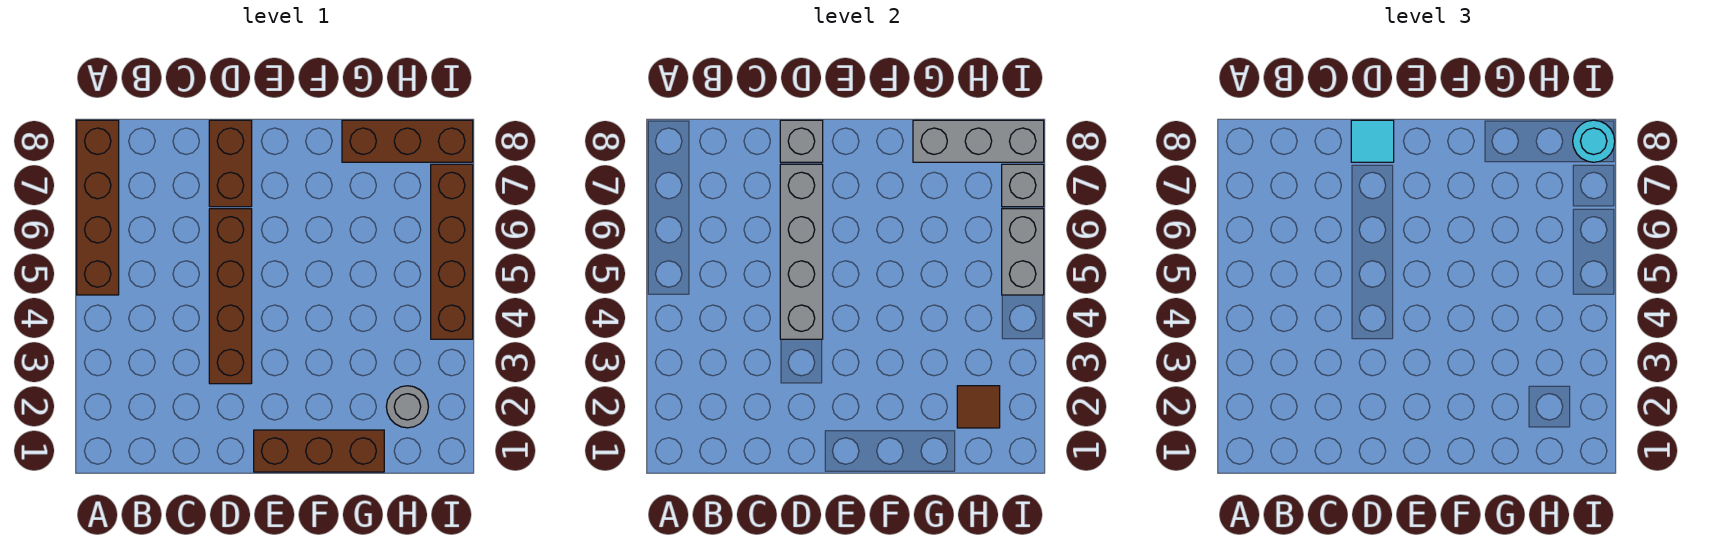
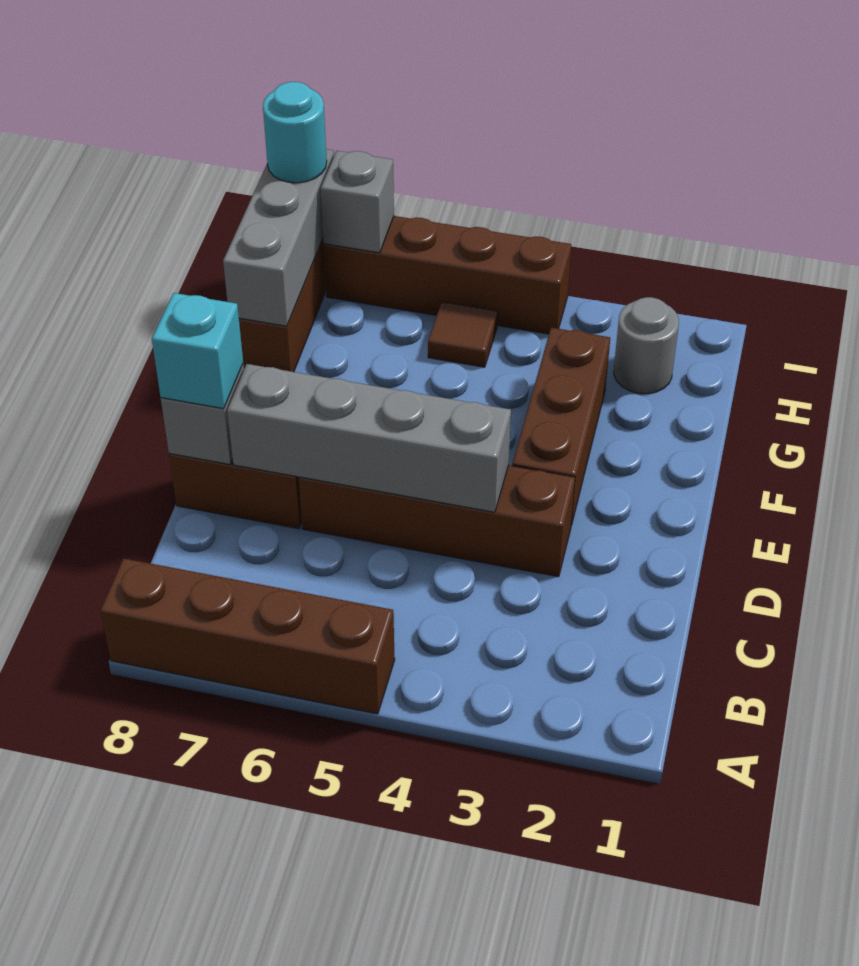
cyan 1x1 tile [1351,120,1394,162] -> cyan 1x1 brick [152,293,243,409]
brown 1x3 brick [254,430,384,472] -> brown 1x3 brick moved to [512,328,610,526]
brown 1x1 tile [957,386,1000,428] -> brown 1x1 tile moved to [428,302,498,367]
grey 1x2 brick [1002,209,1044,295] -> none

